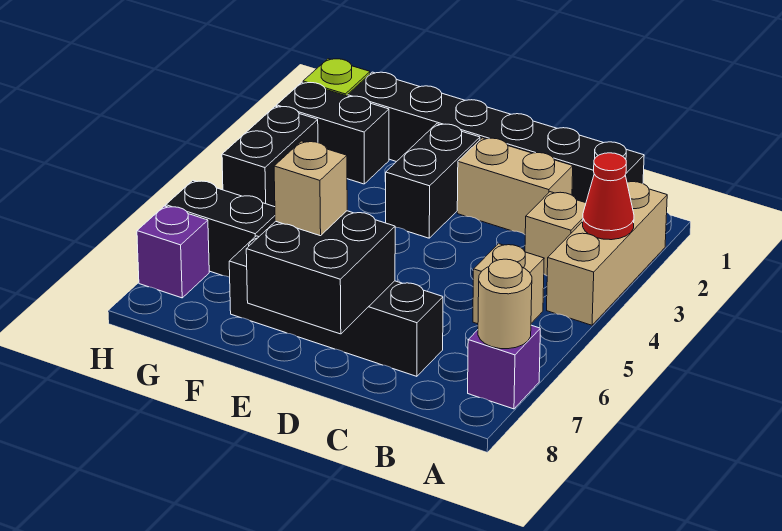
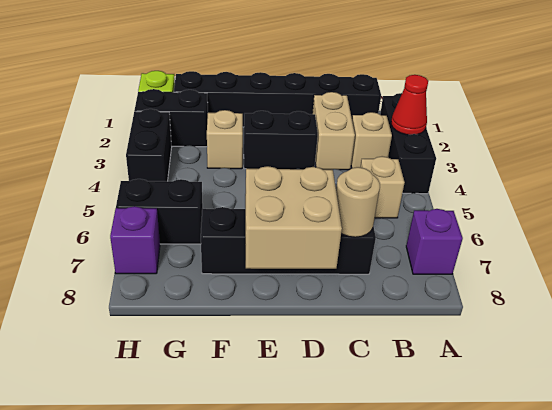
tan 1x3 brick [547,182,667,325] -> black 1x3 brick [380,93,436,194]
tan 1x1 round brick [478,259,532,349] -> tan 1x1 round brick moved to [336,167,380,237]
tan 1x2 brick [457,138,573,234] -> tan 1x2 brick turned to [312,92,355,170]
black 2x2 brick [246,211,395,334] -> tan 2x2 brick [245,166,342,269]
black 1x2 brick [386,124,480,238] -> black 1x2 brick turned to [244,111,318,169]
tan 1x1 brick [274,141,347,236] -> tan 1x1 brick moved to [207,110,243,169]

